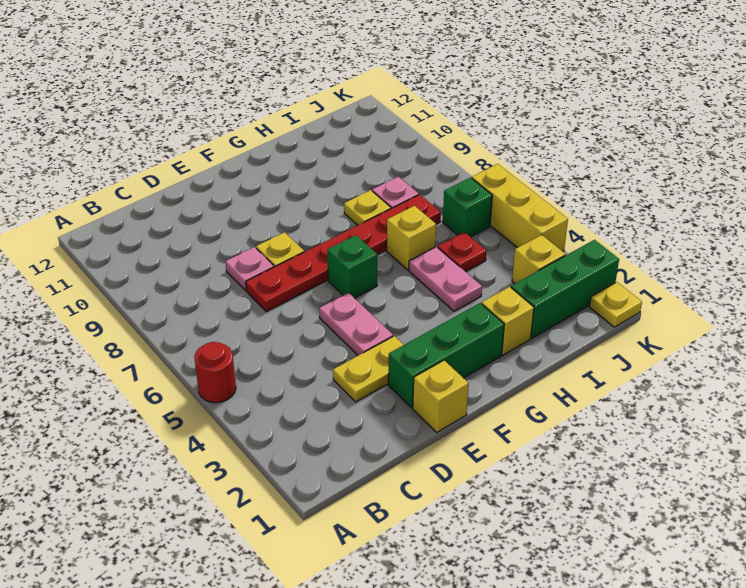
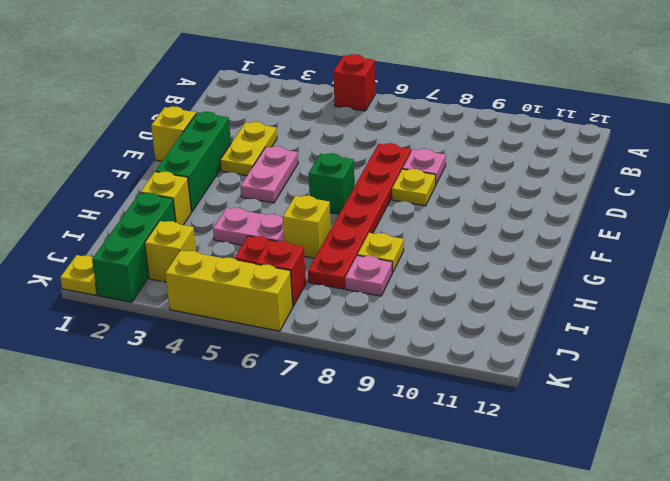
red 1x1 round brick [194,342,236,403] -> red 1x1 brick [333,54,375,111]
pink 1x2 plate [319,293,393,355] -> pink 1x2 plate turned to [241,146,298,203]
green 1x1 brick [443,178,492,237] -> red 1x1 brick [255,240,306,306]

